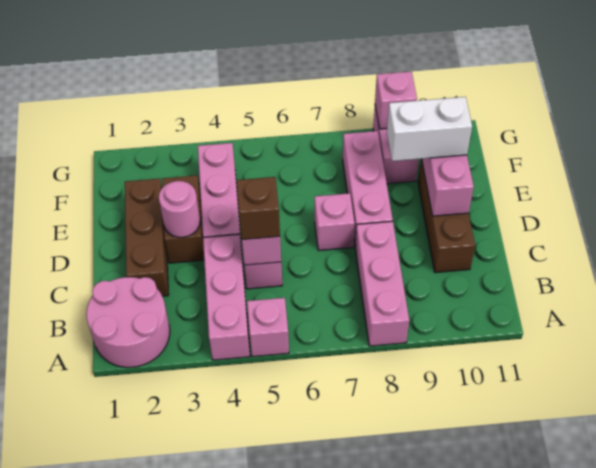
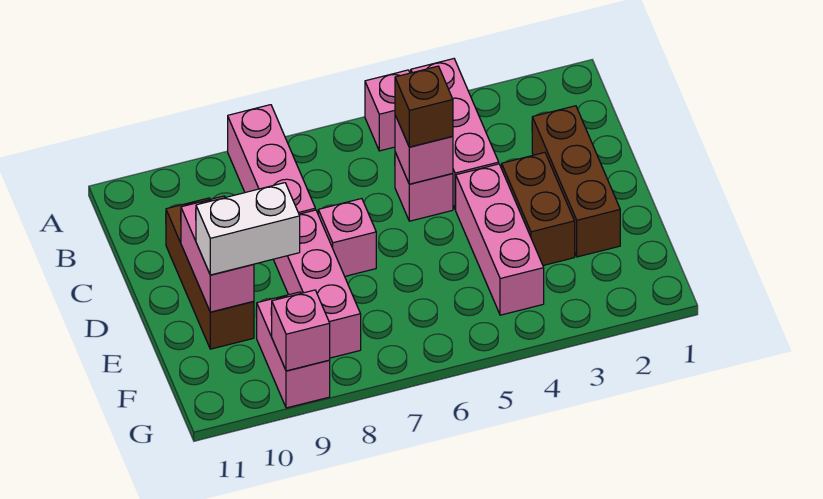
pink 2x2 round brick [86,277,170,367] -> none
pink 1x1 round brick [159,181,200,237] -> none

